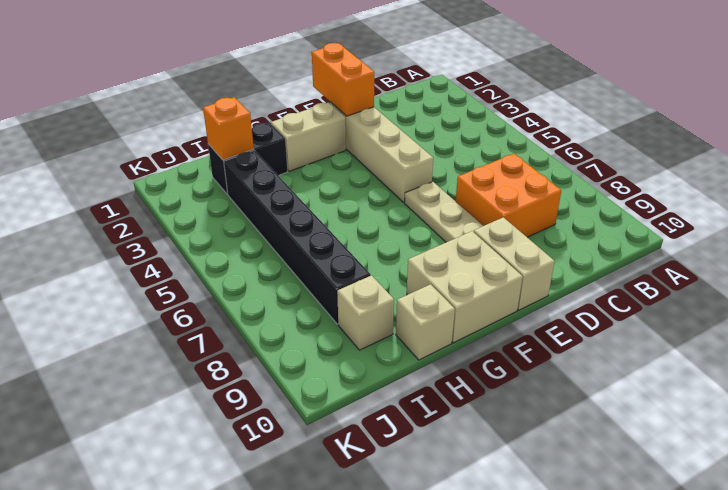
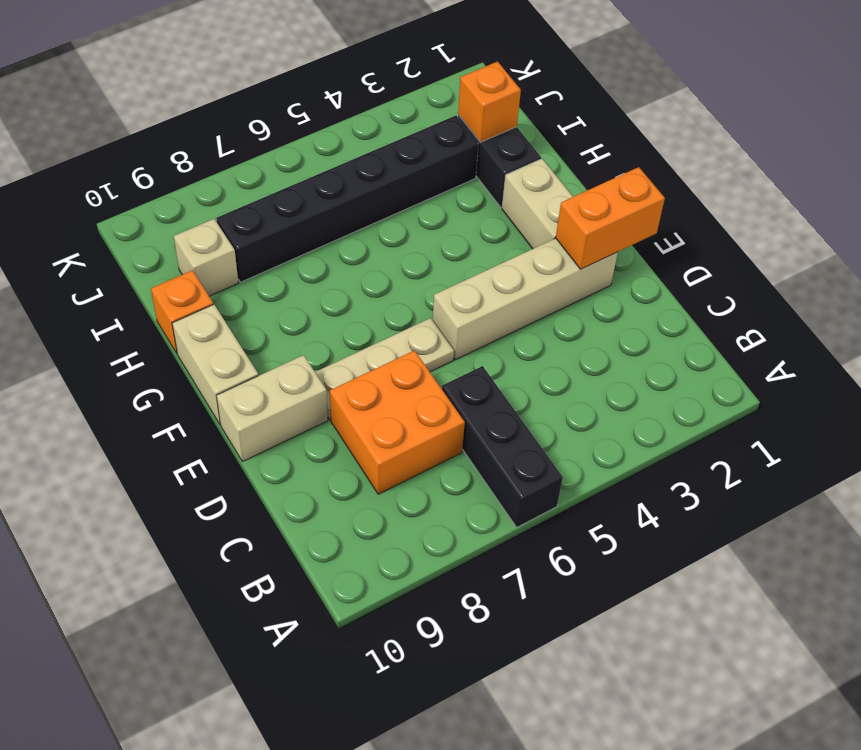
none -> black 1x3 brick [442,366,563,527]
tan 2x2 brick [407,231,523,343] -> tan 1x2 brick [172,304,259,425]
tan 1x1 brick [396,284,455,360] -> orange 1x1 brick [151,270,213,353]

